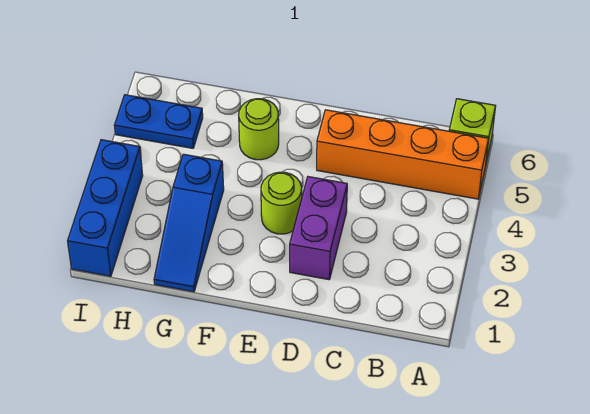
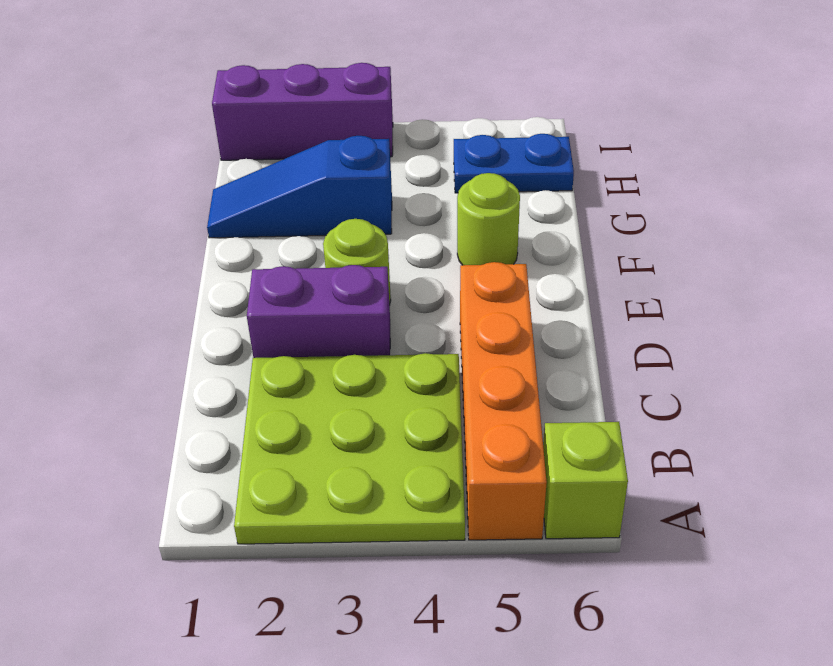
none -> lime 3x3 plate [234,353,465,544]
blue 1x2 plate [115,95,203,148] -> blue 1x2 plate turned to [454,134,574,193]
blue 1x3 brick [68,140,143,276] -> purple 1x3 brick [212,63,393,160]

